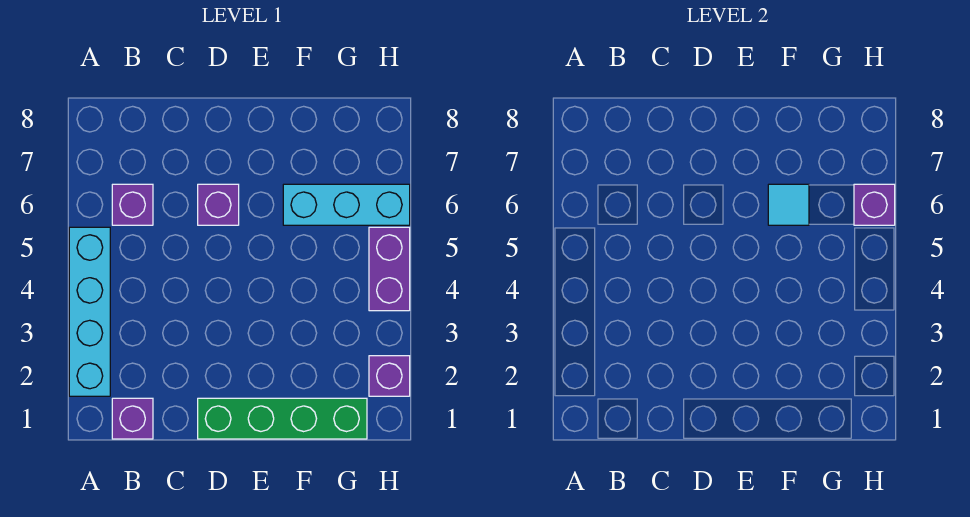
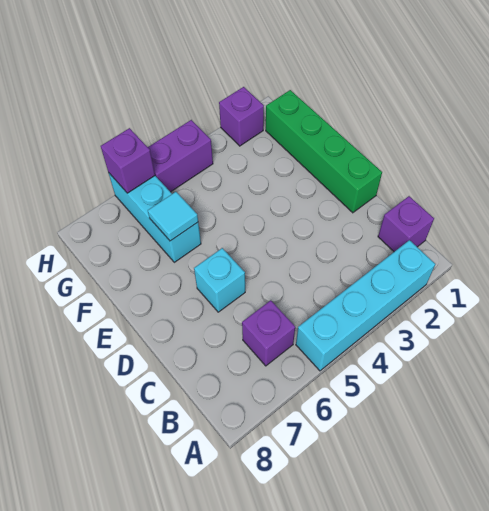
purple 1x1 brick [198,184,239,225] -> cyan 1x1 brick [194,248,245,312]

